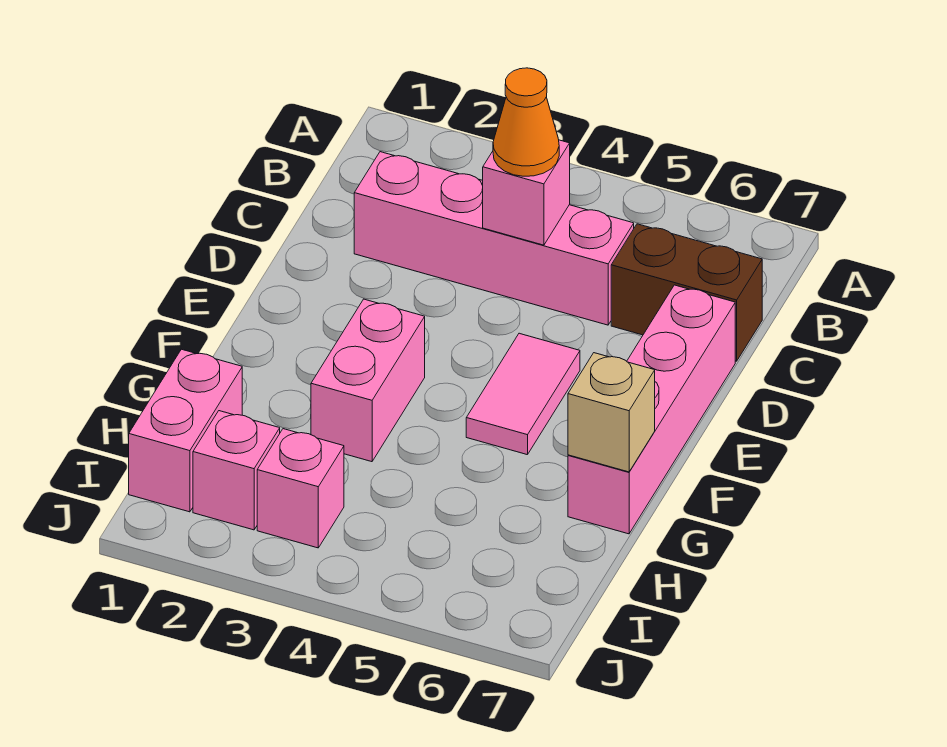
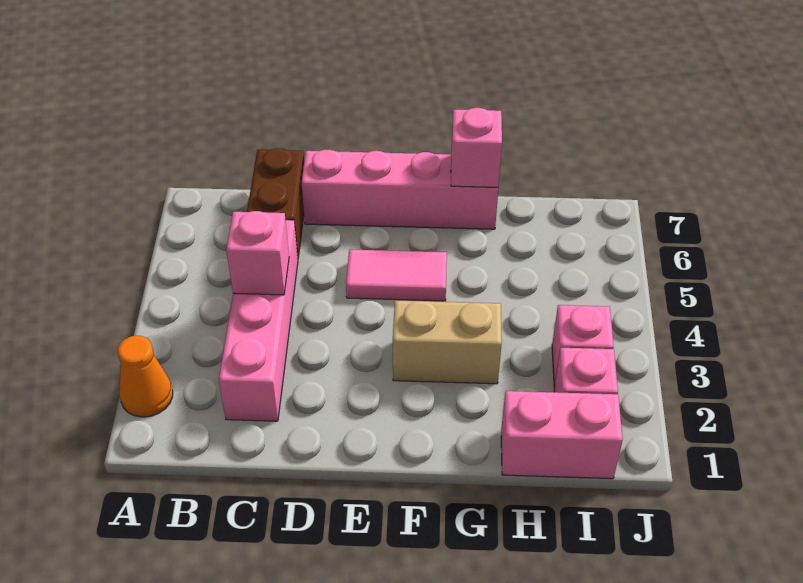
orange 1x1 cone [493,68,559,176] -> orange 1x1 cone moved to [118,336,173,417]
pink 1x2 brick [311,299,425,462] -> tan 1x2 brick [393,300,502,384]
tan 1x1 brick [568,353,655,472] -> pink 1x1 brick [451,108,502,187]

